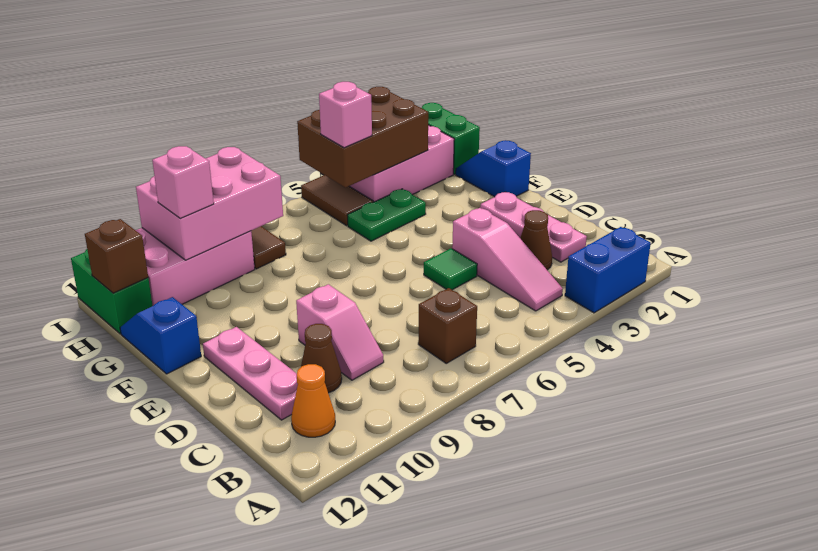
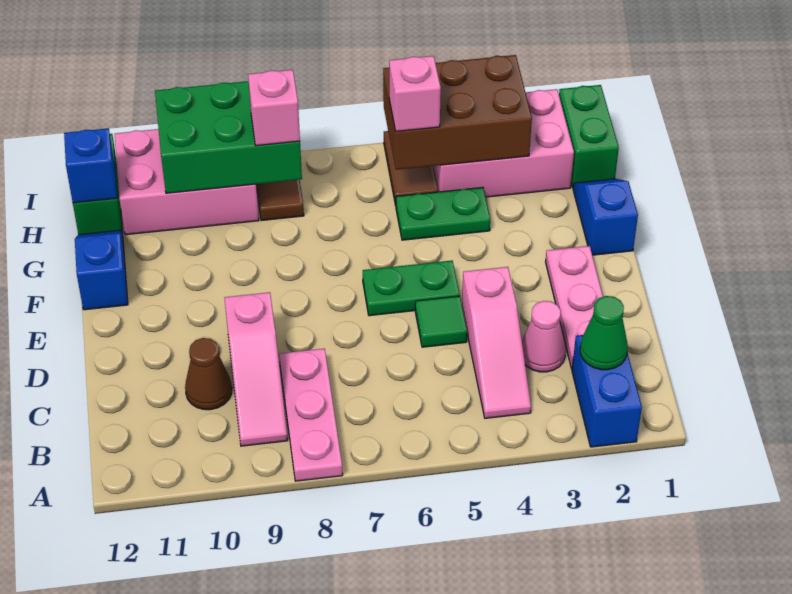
blue 1x2 brick [565,227,651,313] -> blue 1x2 brick turned to [572,335,642,447]
none -> green 1x1 cone [580,296,628,370]
brown 1x1 brick [418,288,477,363] -> none
orange 1x1 cone [291,364,335,437] -> none
brown 1x1 cone [520,210,552,270] -> pink 1x1 cone [522,301,566,372]
pink 1x2 slope [296,284,384,380] -> pink 1x3 slope [224,292,288,446]
pink 1x3 plate [203,327,298,420] -> pink 1x3 plate moved to [279,349,343,481]
none -> green 1x2 plate [363,261,460,316]
pink 2x3 brick [136,147,283,260] -> green 2x3 brick [155,81,302,193]
pink 1x1 brick [152,146,214,218] -> pink 1x1 brick moved to [248,70,300,146]
brown 1x1 brick [85,219,148,293] -> blue 1x1 brick [64,128,117,203]

